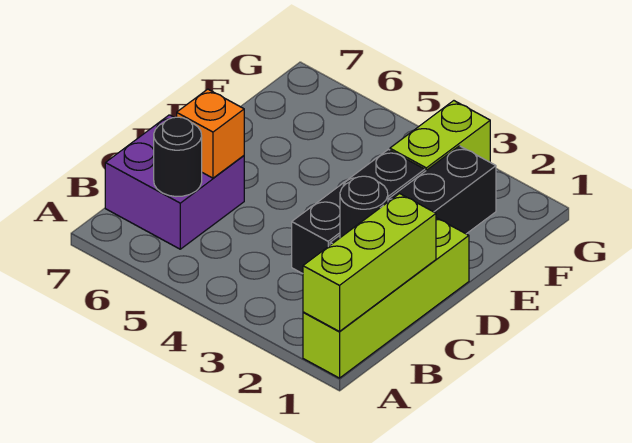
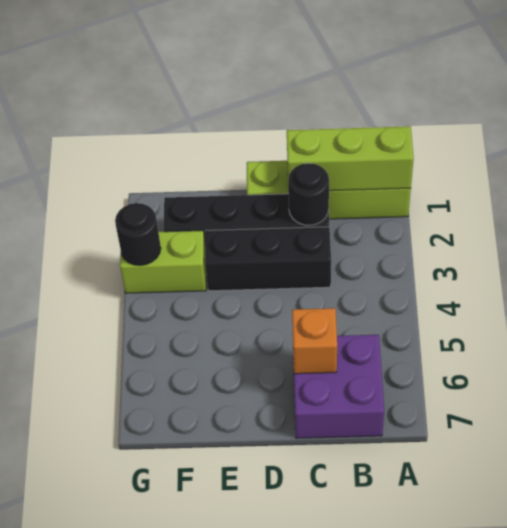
black 1x1 round brick [154,117,202,196] -> black 1x1 round brick moved to [115,203,161,266]

